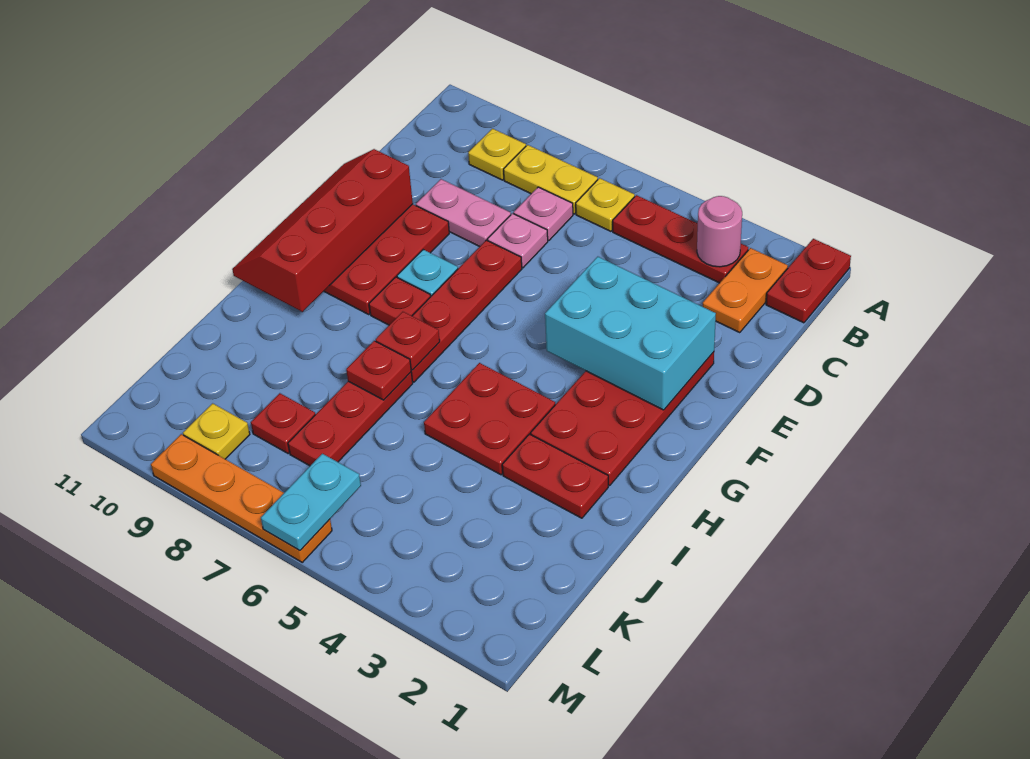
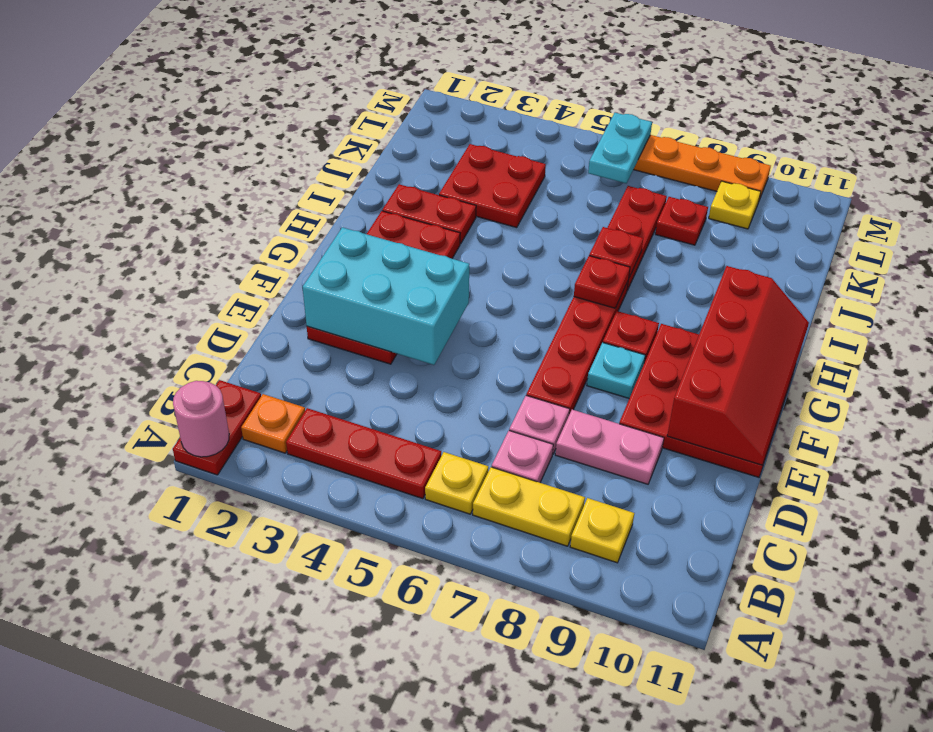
orange 1x2 plate [703,248,788,332] -> orange 1x1 plate [241,394,305,453]
pink 1x1 round brick [697,196,742,267] -> pink 1x1 round brick moved to [173,381,229,457]
red 2x2 plate [424,363,555,475] -> red 2x2 plate moved to [439,144,546,228]

